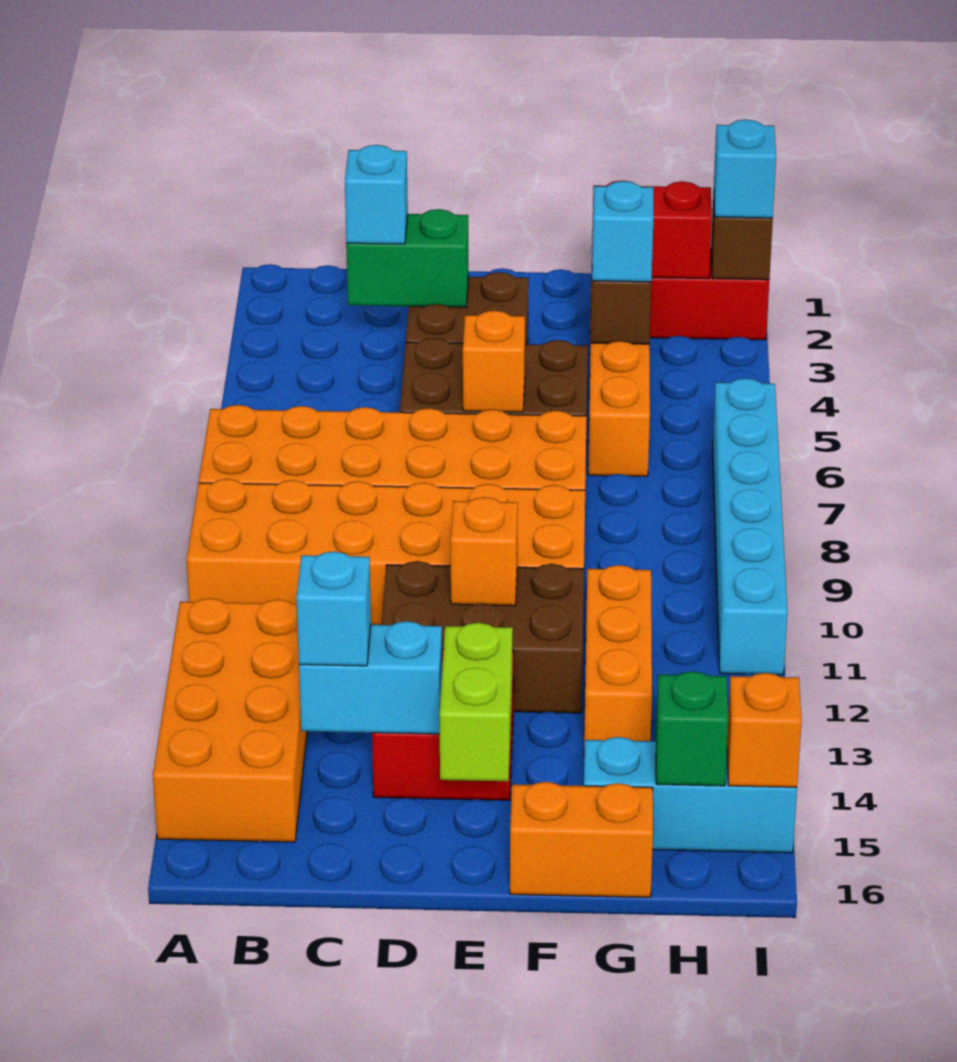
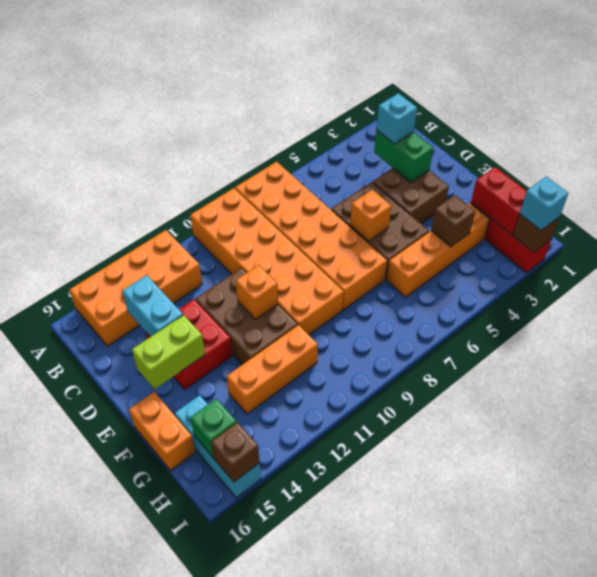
cyan 1x1 brick [296,551,371,666] -> none
cyan 1x1 brick [592,181,654,282] -> none
cyan 1x6 brick [713,378,788,675] -> none
orange 1x1 brick [727,673,802,787] -> brown 1x1 brick [211,422,260,482]

